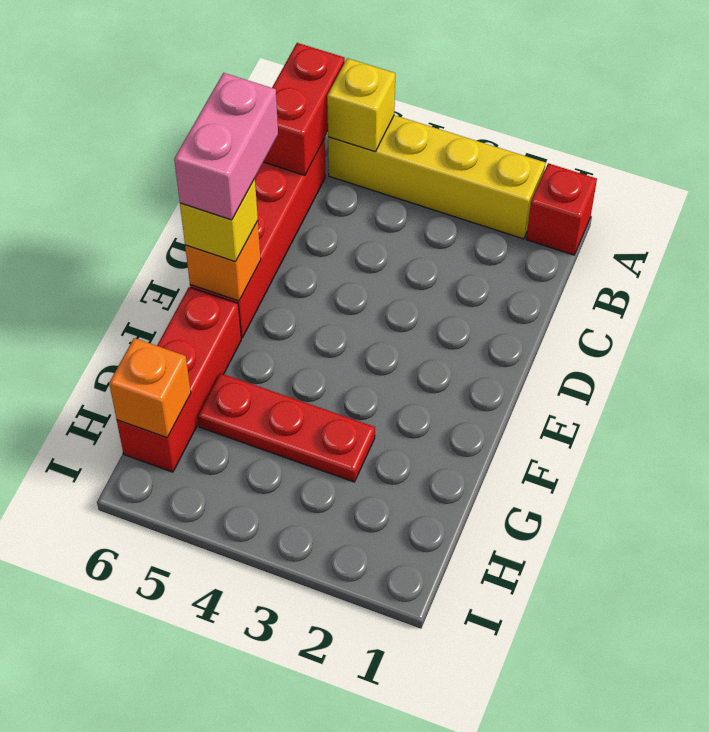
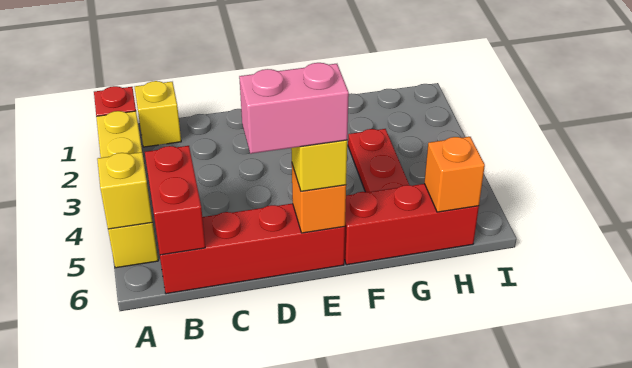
red 1x2 brick [264,43,345,175] -> red 1x2 brick turned to [145,146,205,255]
none -> yellow 1x1 brick [135,81,181,147]

